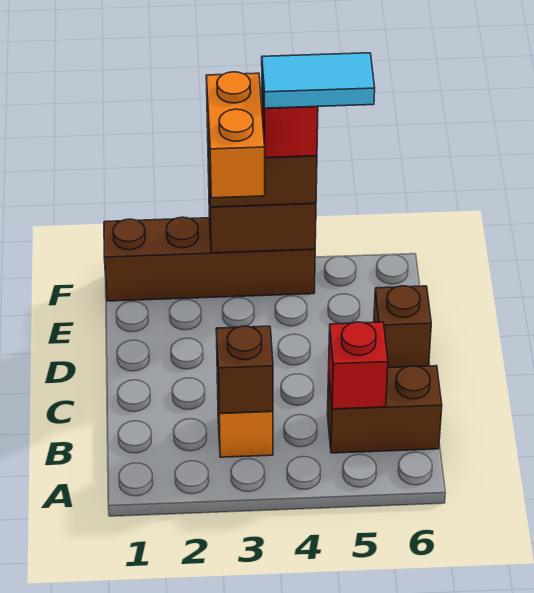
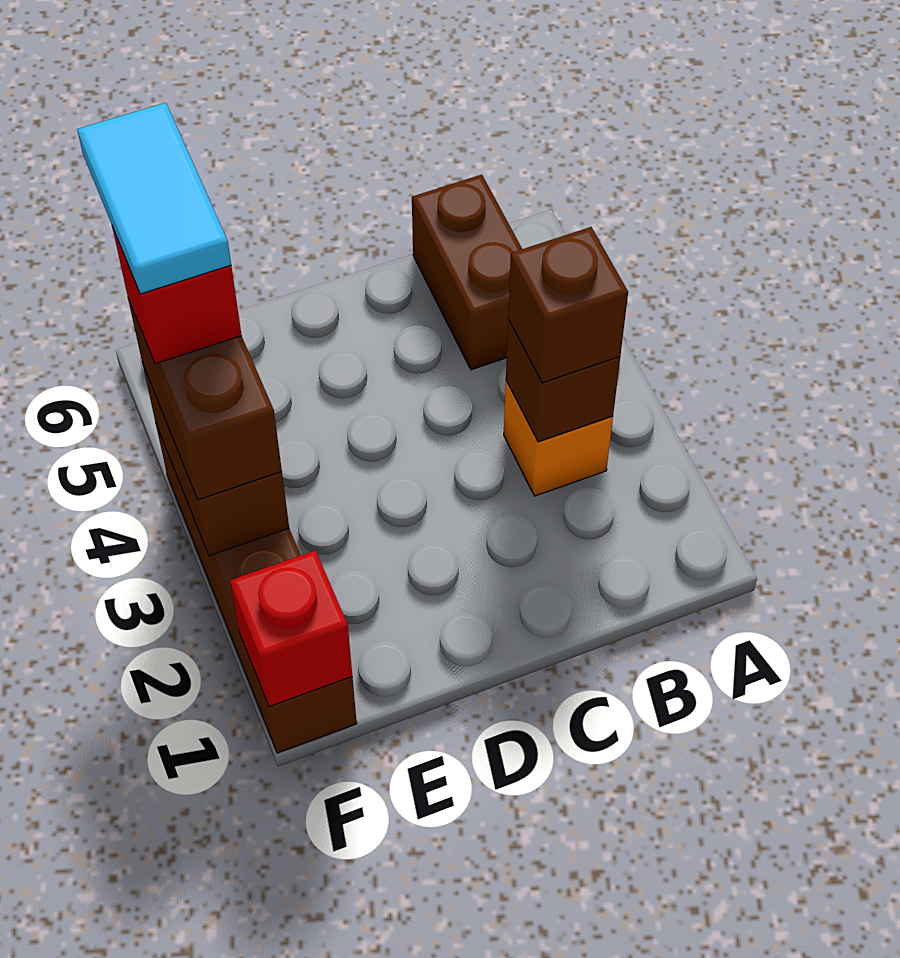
red 1x1 brick [329,322,388,409] -> red 1x1 brick moved to [230,551,352,707]
brown 1x1 brick [374,286,431,368] -> brown 1x1 brick moved to [508,227,628,383]
orange 1x2 brick [206,72,265,198] -> none

